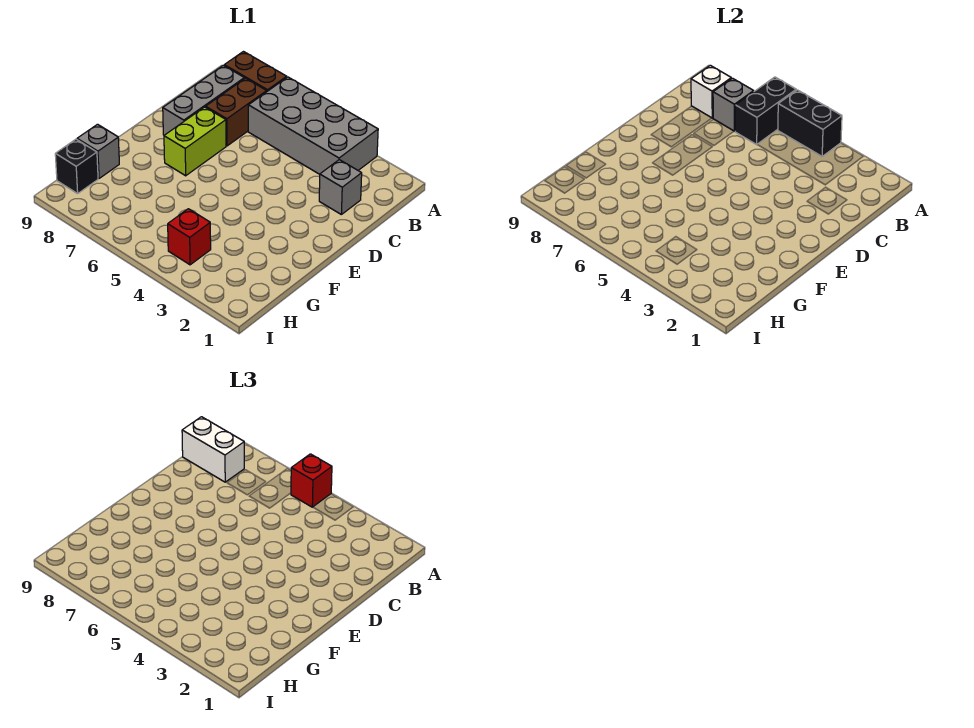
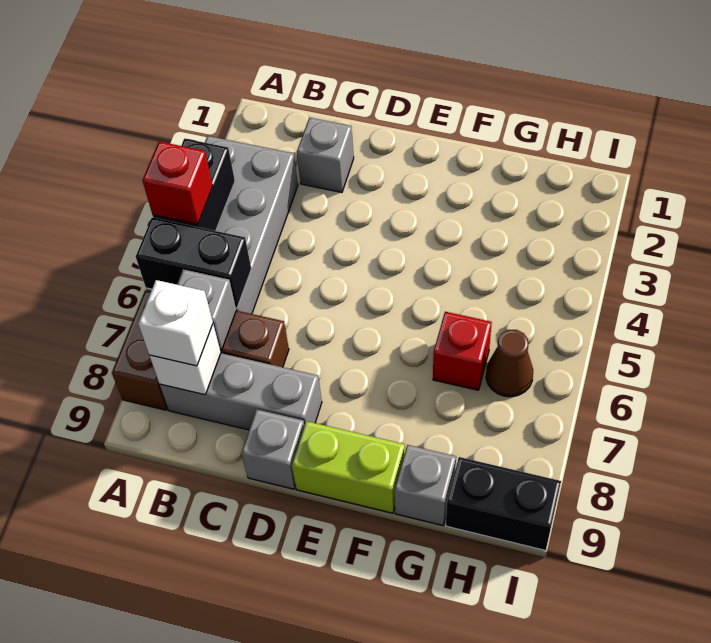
white 1x2 brick [182,417,244,482] -> white 1x1 brick [138,280,213,366]
lime 1x2 brick [164,107,226,176] -> lime 1x2 brick moved to [292,421,405,513]
none -> grey 1x1 brick [241,409,304,489]
red 1x1 brick [168,209,211,265] -> red 1x1 brick moved to [433,312,492,390]
none -> brown 1x1 cone [486,330,533,397]
black 1x1 brick [55,139,98,194] -> black 1x2 brick [446,457,561,551]

